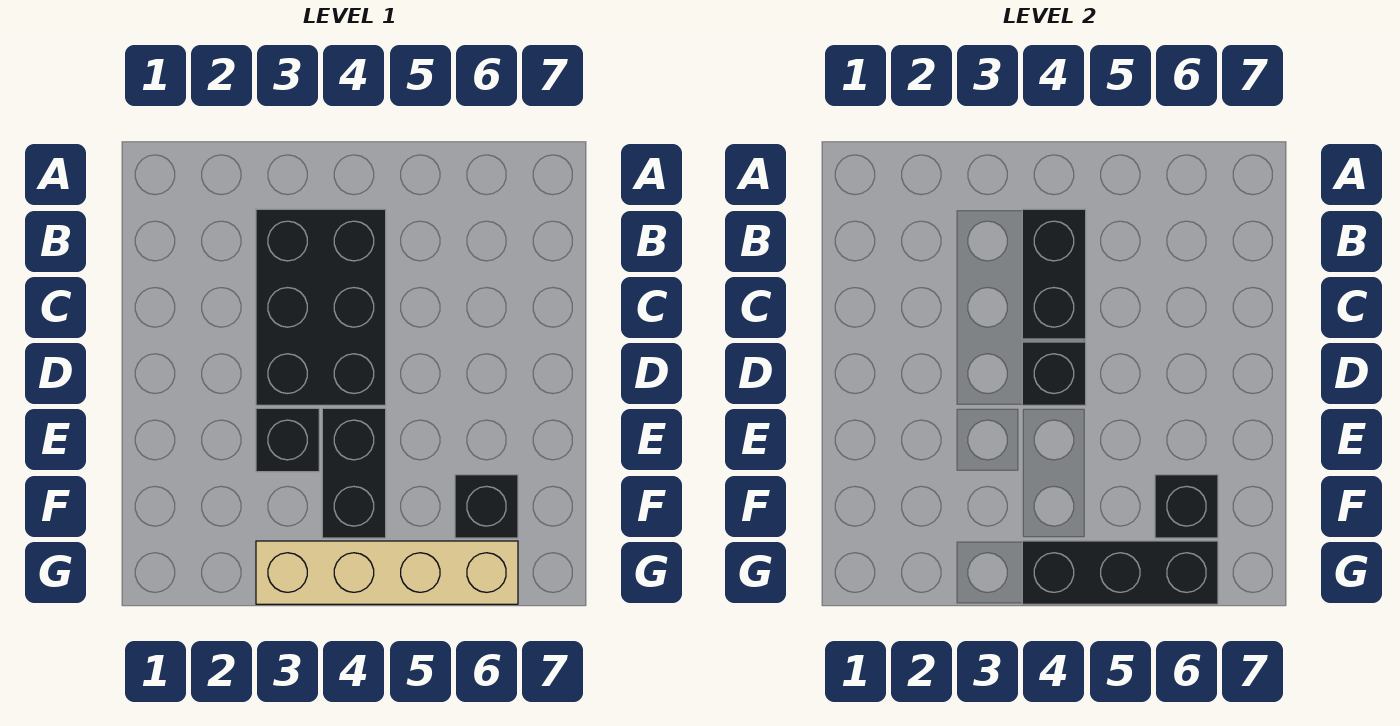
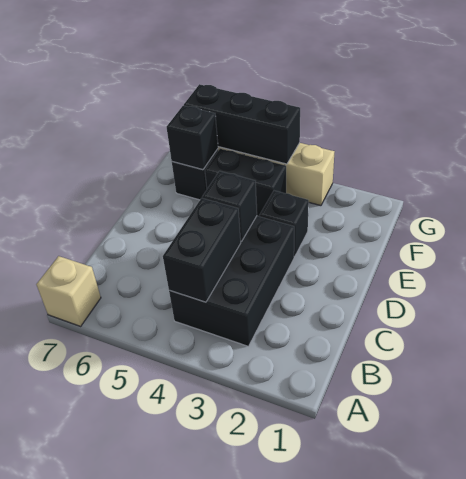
none -> tan 1x1 brick [36,256,101,326]
black 1x2 brick [322,408,386,538] -> black 1x2 brick turned to [205,149,286,216]

